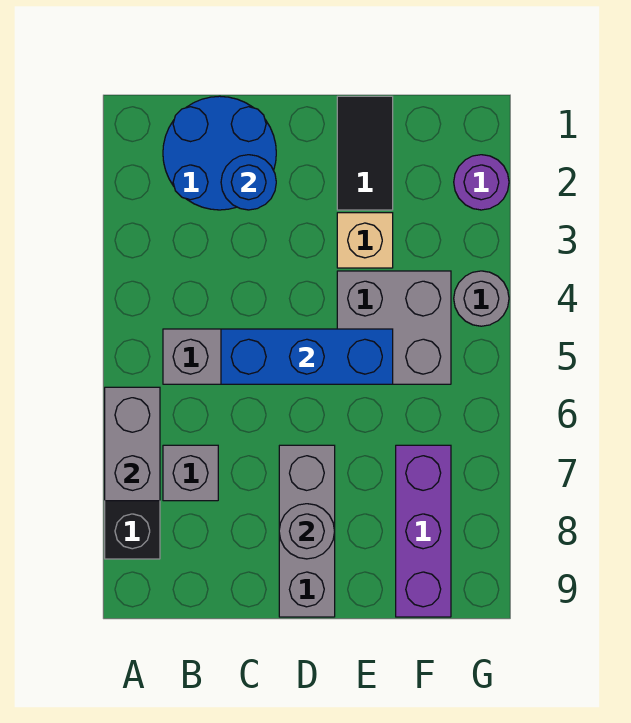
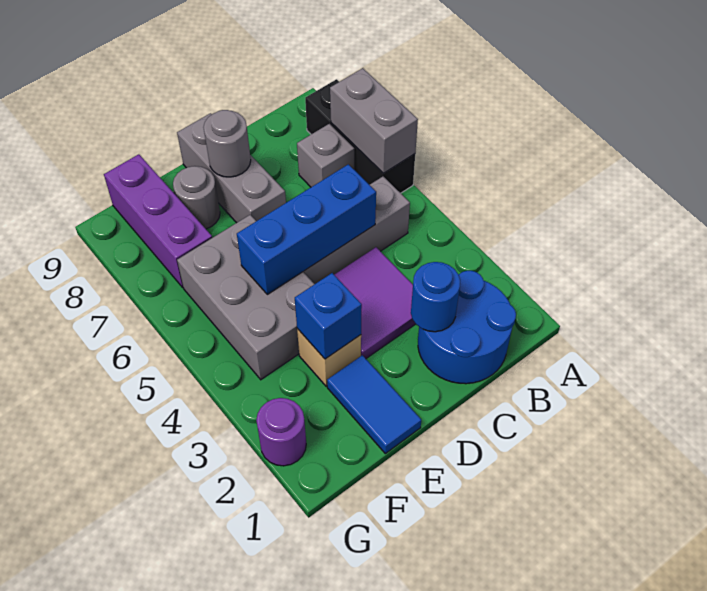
none -> purple 2x2 tile [334,247,415,358]
black 1x2 tile [337,96,393,210] -> blue 1x2 tile [327,355,421,454]
none -> blue 1x1 brick [295,273,362,359]
grey 2x2 brick [337,271,451,384] -> grey 2x3 brick [177,215,314,380]
grey 1x1 round brick [454,271,509,326] -> grey 1x1 round brick moved to [173,166,220,229]

